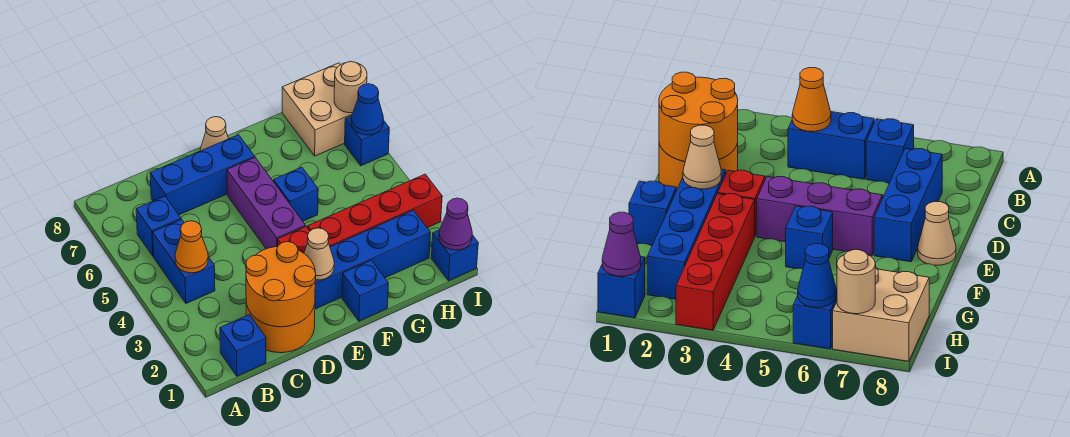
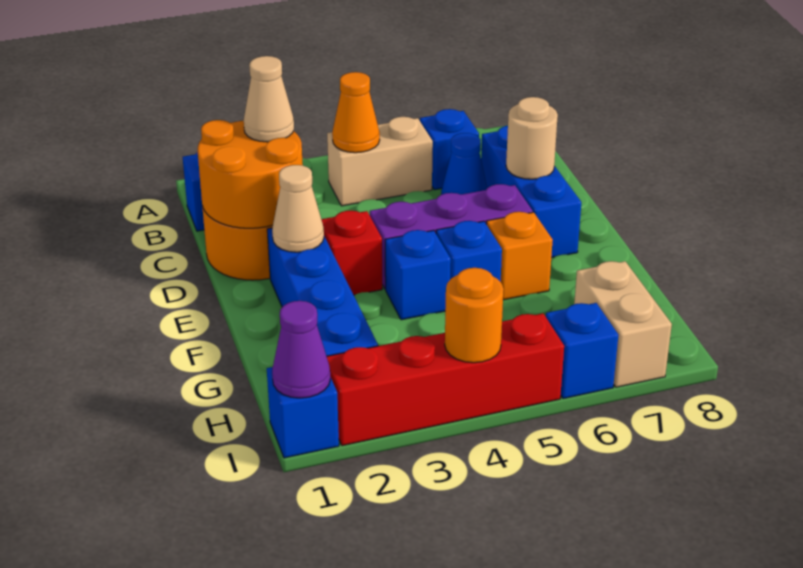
blue 1x2 brick [153,219,215,303] -> tan 1x2 brick [327,117,433,206]
tan 1x1 cone [200,117,229,151] -> tan 1x1 cone moved to [244,56,294,142]
blue 1x1 brick [342,260,388,321] -> blue 1x1 brick moved to [385,230,451,320]
red 1x4 brick [308,174,442,247] -> red 1x4 brick turned to [327,313,564,446]
none -> orange 1x1 brick [486,212,553,300]
tan 2x2 brick [282,63,353,156] -> tan 1x2 brick [574,261,672,387]
none -> orange 1x1 round brick [445,268,504,363]
blue 1x1 cone [351,84,384,135] -> blue 1x1 cone moved to [441,133,487,195]
tan 1x1 round brick [334,62,367,113] -> tan 1x1 round brick moved to [506,97,558,179]

